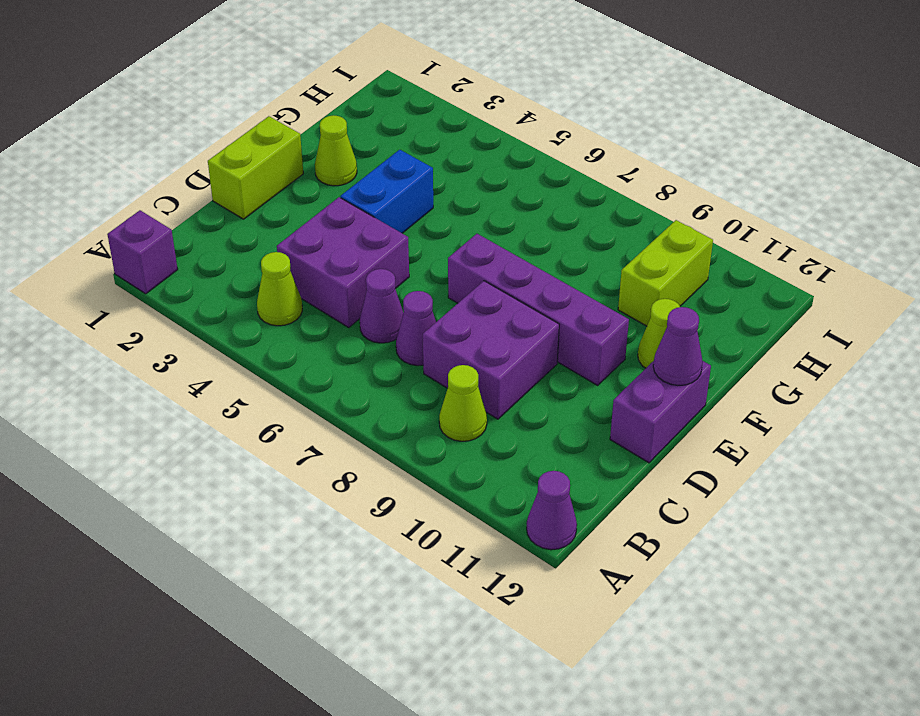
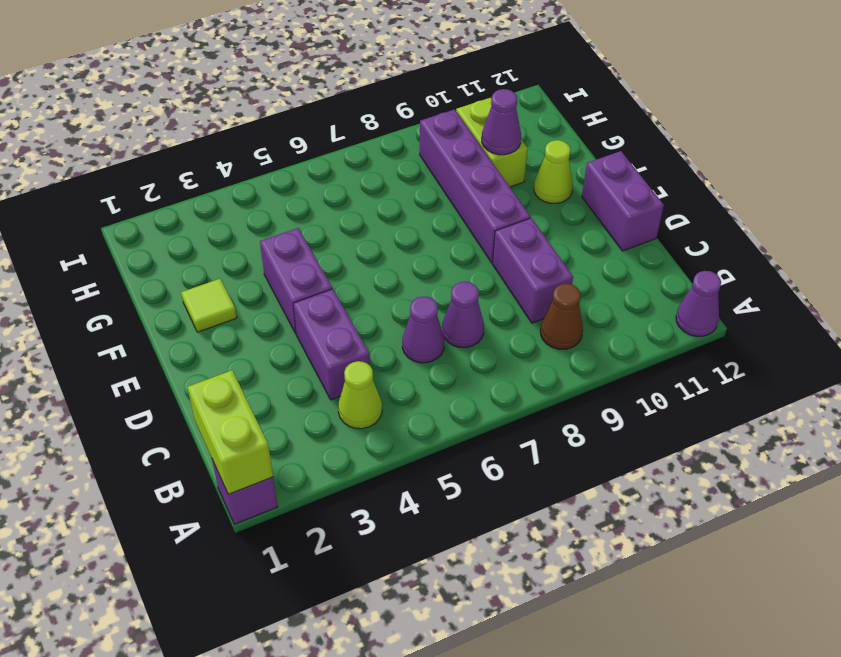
lime 1x1 cone [439,365,487,441] -> brown 1x1 cone [540,284,583,349]
purple 2x2 brick [277,197,409,327] -> purple 1x2 brick [293,289,370,400]
purple 2x2 brick [423,281,559,419] -> purple 1x2 brick [493,218,573,323]
lime 1x2 brick [208,116,303,219] -> lime 1x2 brick moved to [188,370,273,494]
blue 1x2 brick [340,150,433,233] -> purple 1x2 brick [260,228,332,333]
purple 1x4 brick [448,234,629,385] -> purple 1x4 brick turned to [420,109,531,263]
purple 1x1 cone [653,307,703,385] -> purple 1x1 cone moved to [482,89,521,155]
lime 1x1 cone [315,115,357,186] -> lime 1x1 tile [181,279,237,332]

